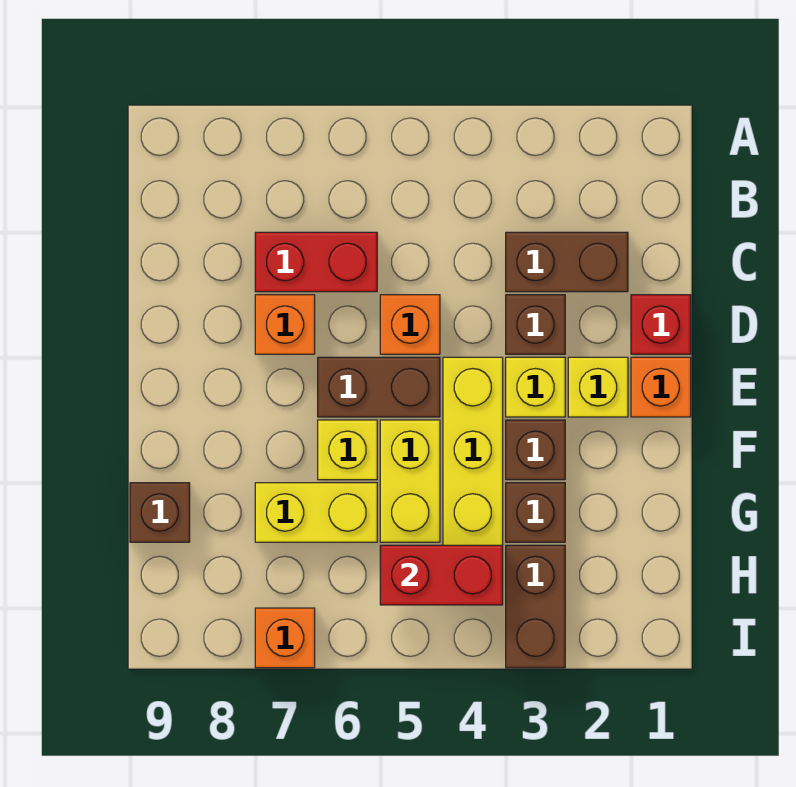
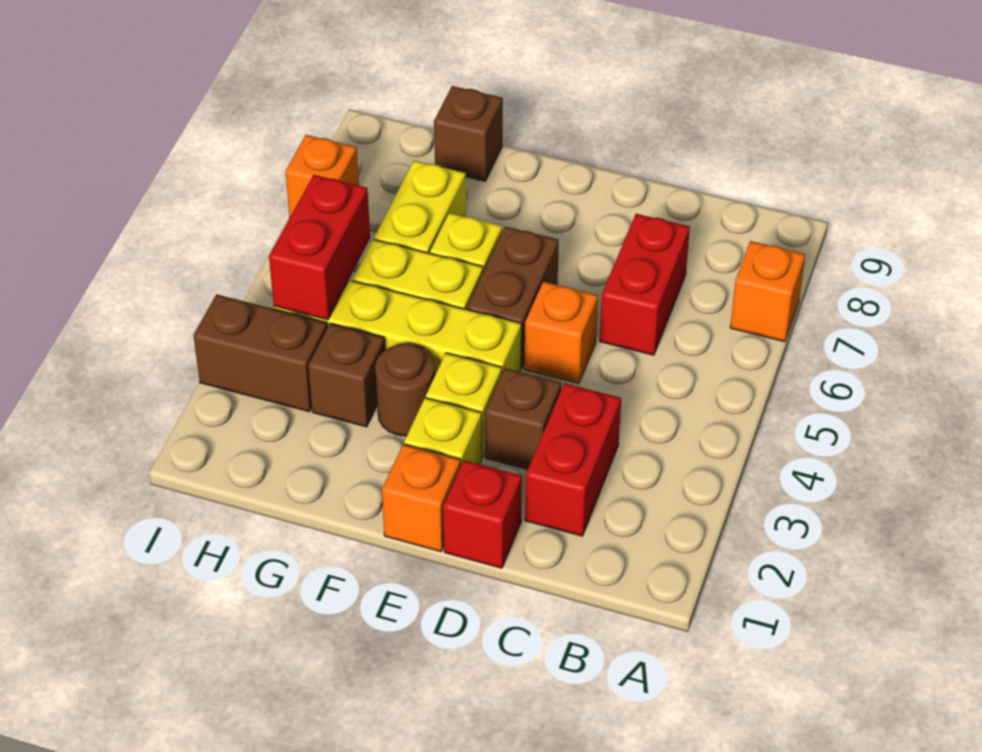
brown 1x2 brick [506,232,628,292] -> red 1x2 brick [525,383,621,536]
orange 1x1 brick [255,295,315,354] -> orange 1x1 brick moved to [730,241,805,342]
brown 1x1 brick [506,420,565,480] -> brown 1x1 round brick [375,343,435,436]

